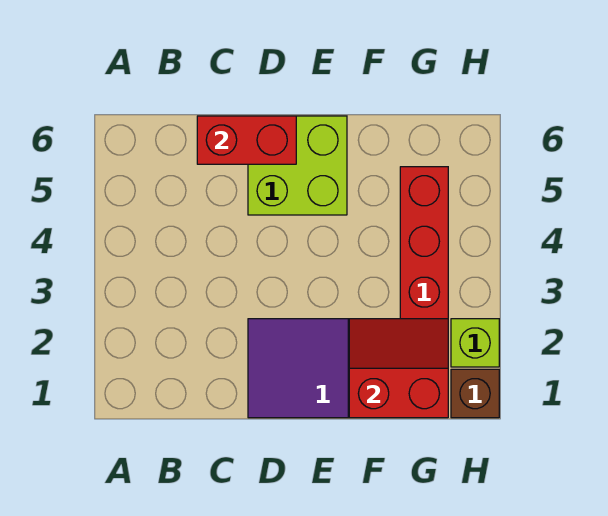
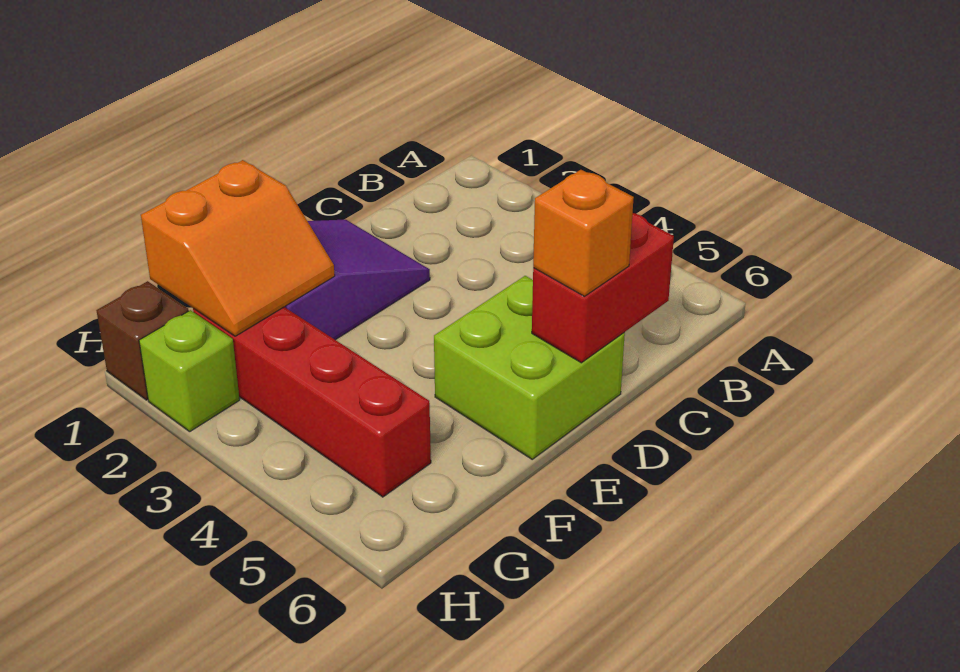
none -> orange 1x1 brick [533,170,634,296]
red 2x2 slope [349,319,448,418] -> orange 2x2 slope [141,160,335,336]

